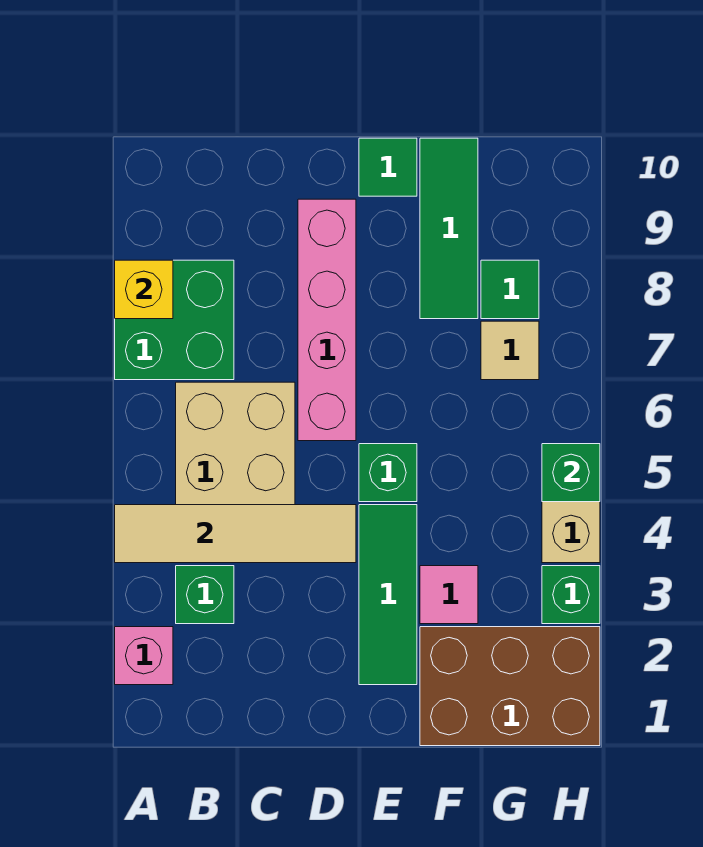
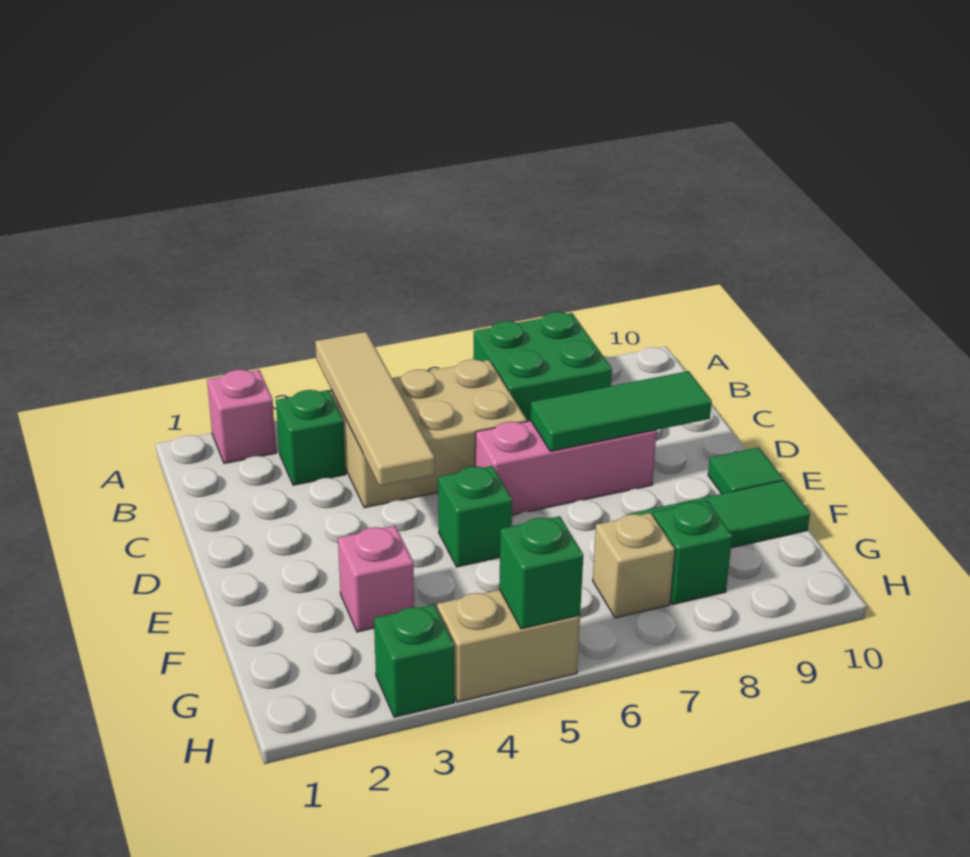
yellow 1x1 brick [115,260,173,319] -> none
pink 1x4 brick [298,199,356,441] -> pink 1x3 brick [475,421,657,515]
green 1x3 tile [359,505,417,685] -> green 1x3 tile moved to [531,371,712,451]
brown 2x3 brick [420,627,600,746] -> none
pink 1x1 tile [420,566,478,624] -> pink 1x1 brick [338,526,414,632]
tan 1x1 tile [481,321,539,380] -> tan 1x1 brick [593,513,675,618]
green 1x1 tile [481,260,539,319] -> green 1x1 brick [653,501,732,605]

